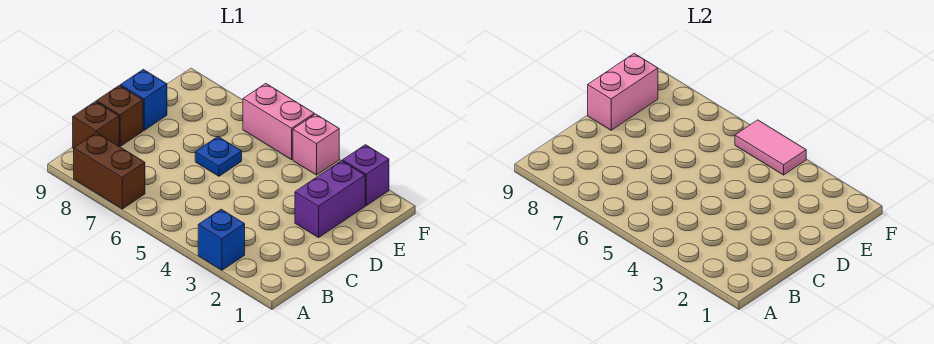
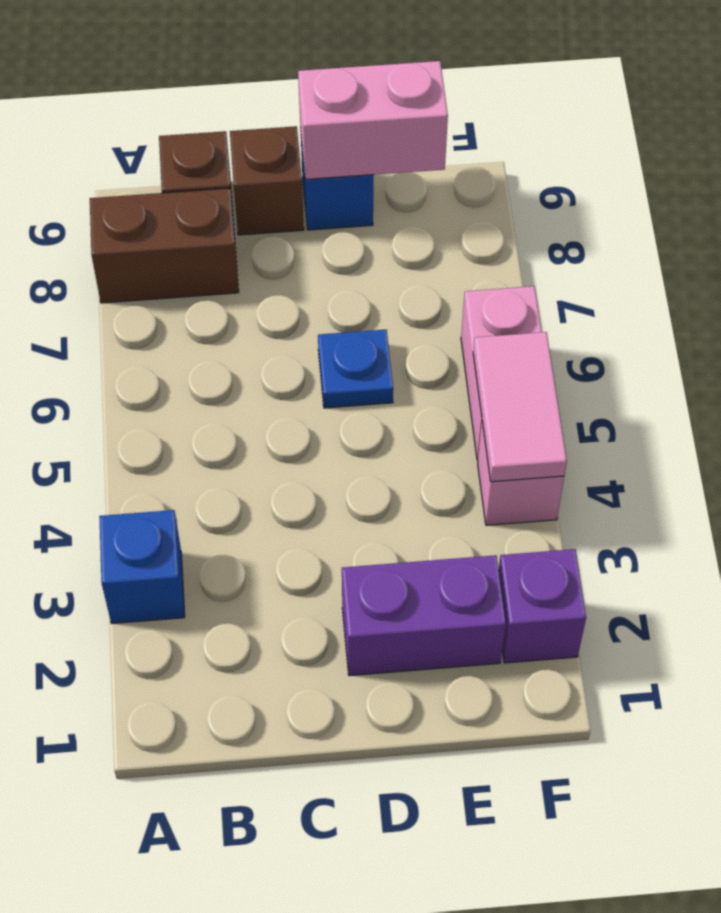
brown 1x2 brick [74,133,145,209] -> brown 1x2 brick turned to [90,188,239,303]

